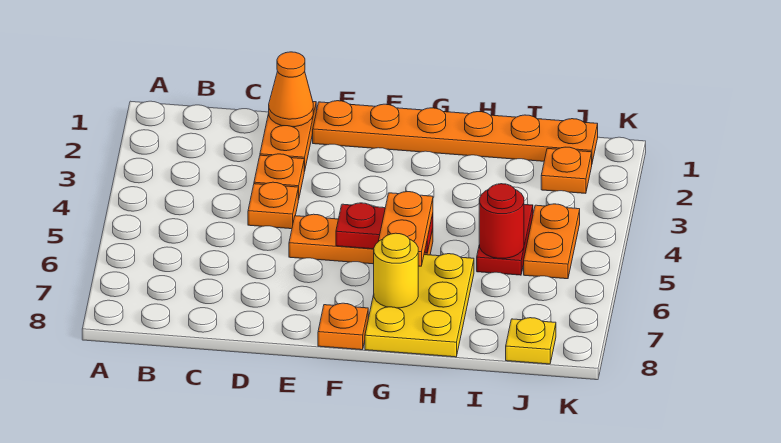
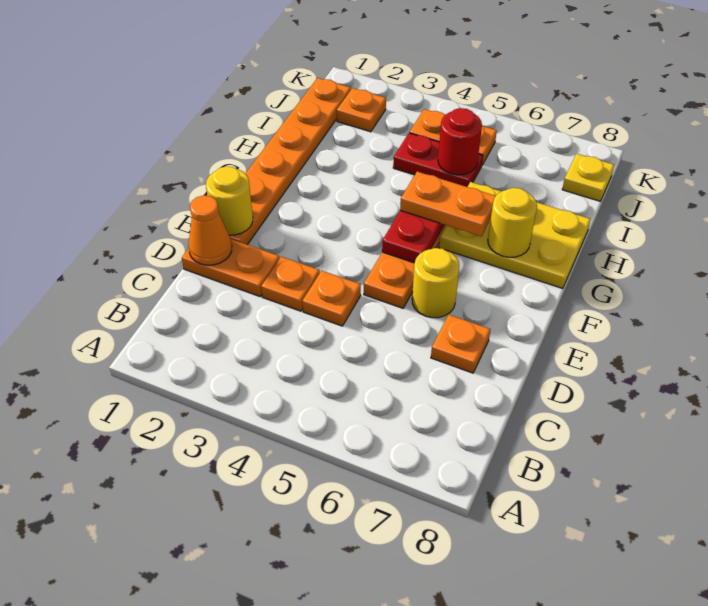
none -> yellow 1x1 round brick [206,166,253,235]
none -> yellow 1x1 round brick [412,248,459,318]
orange 1x1 plate [318,303,368,350] -> orange 1x1 plate moved to [431,315,491,373]

